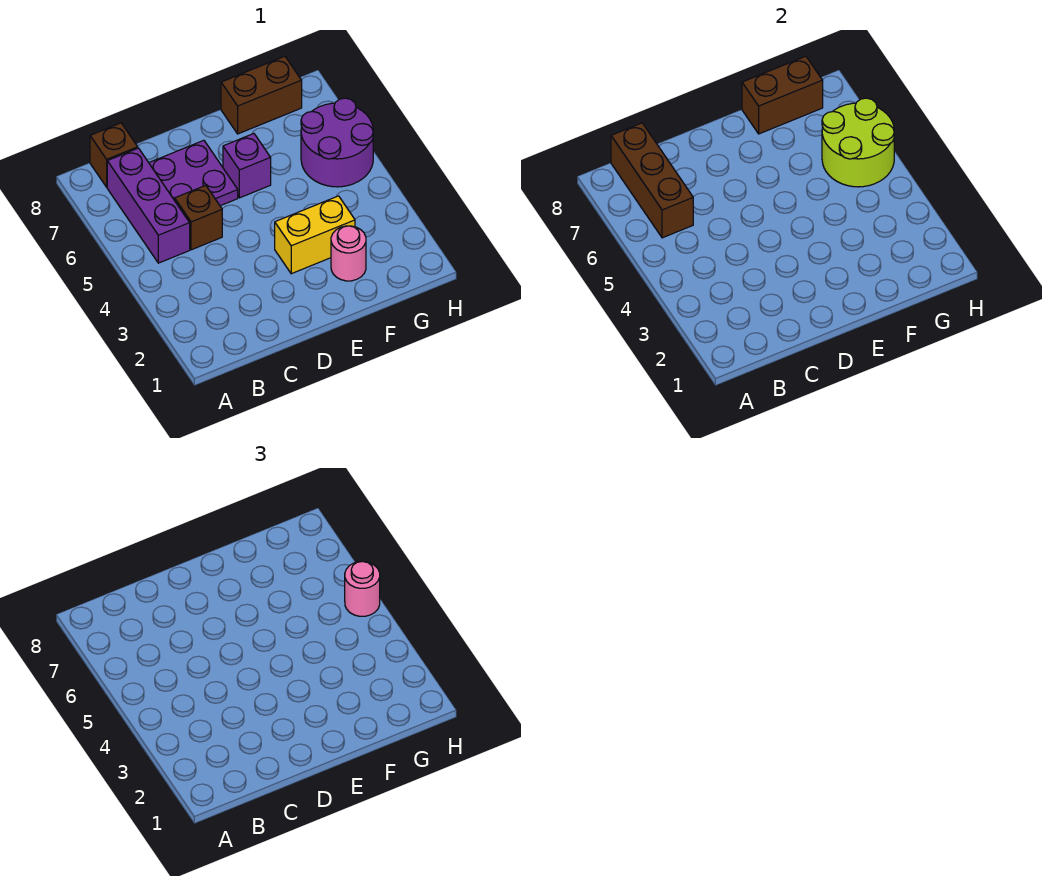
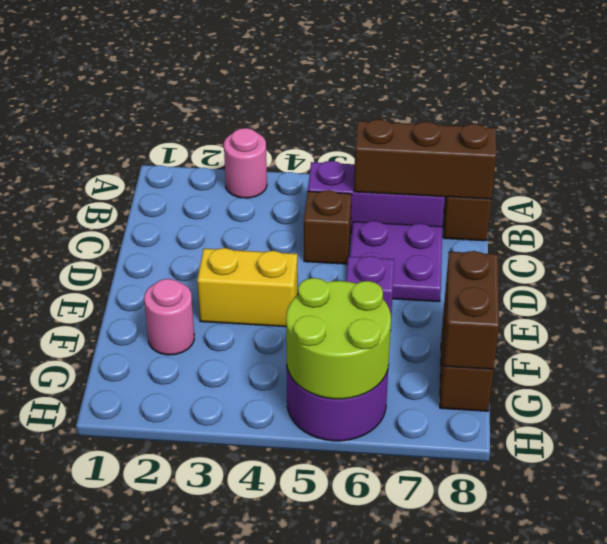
yellow 1x2 brick [275,196,355,274] -> yellow 1x2 brick turned to [197,248,298,327]
pink 1x1 round brick [345,561,380,616] -> pink 1x1 round brick moved to [224,128,267,198]

